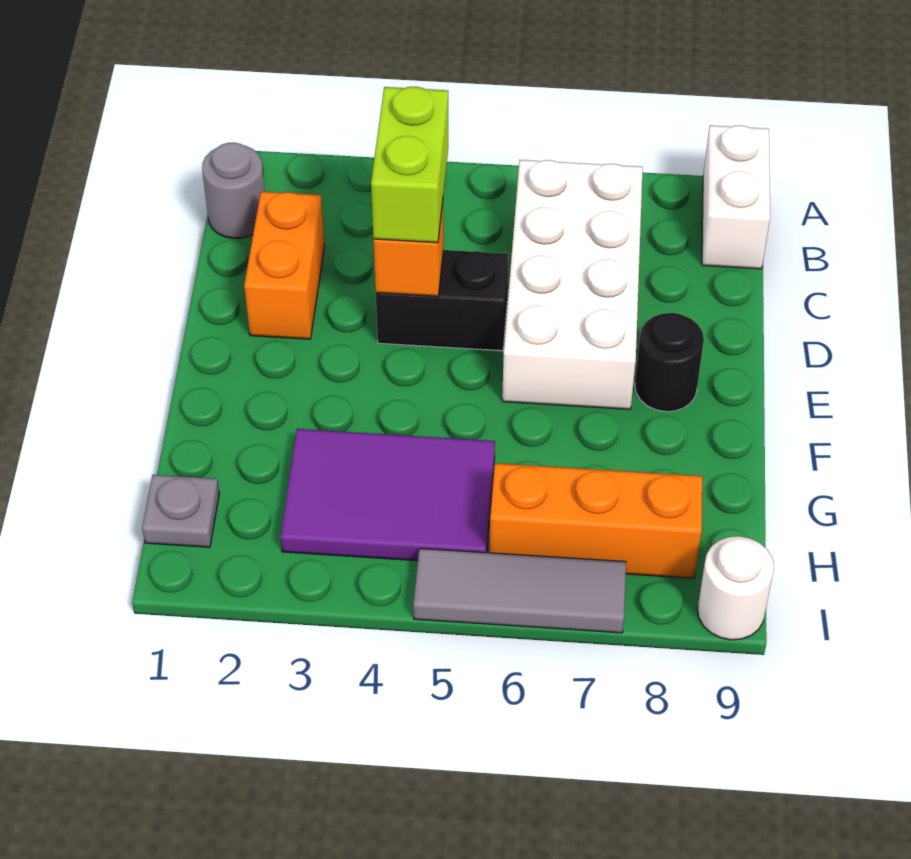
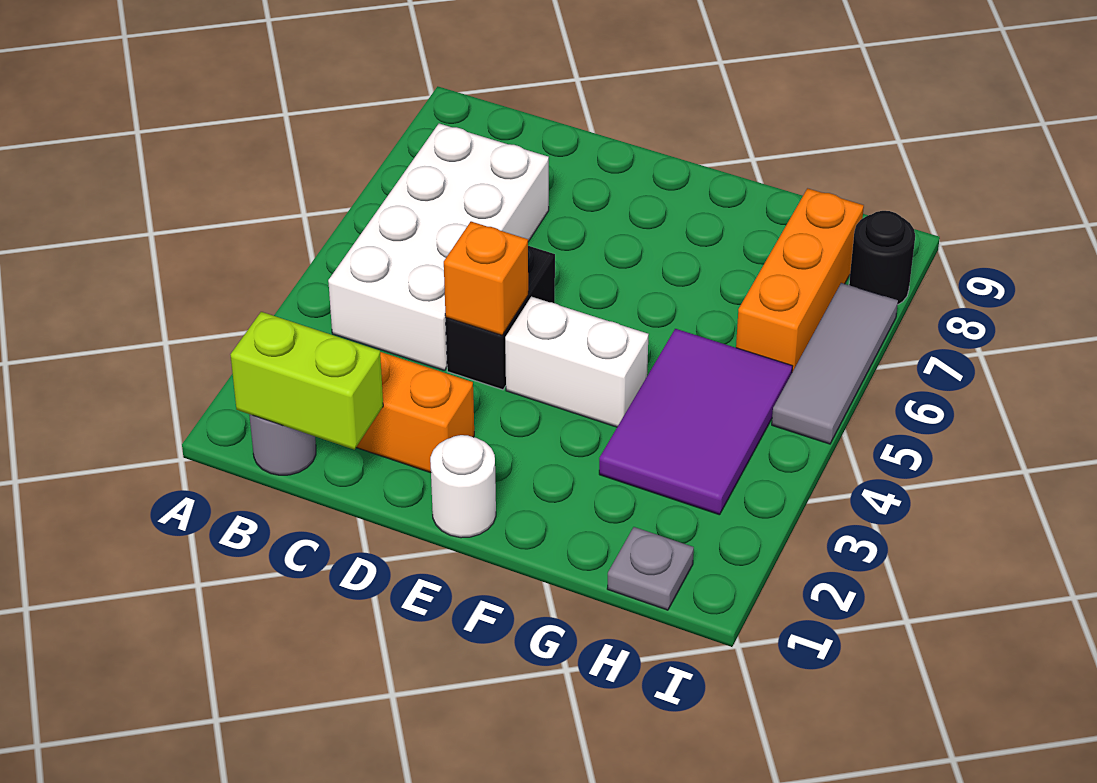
white 1x2 brick [702,125,770,269] -> white 1x2 brick moved to [505,297,649,427]
white 2x4 brick [502,160,643,409] -> white 2x4 brick turned to [328,124,549,371]
lime 1x2 brick [371,87,448,243] -> lime 1x2 brick moved to [231,312,383,449]
black 1x1 round brick [635,313,704,412] -> black 1x1 round brick moved to [849,211,915,304]
white 1x1 round brick [697,536,774,640] -> white 1x1 round brick moved to [430,435,496,538]

